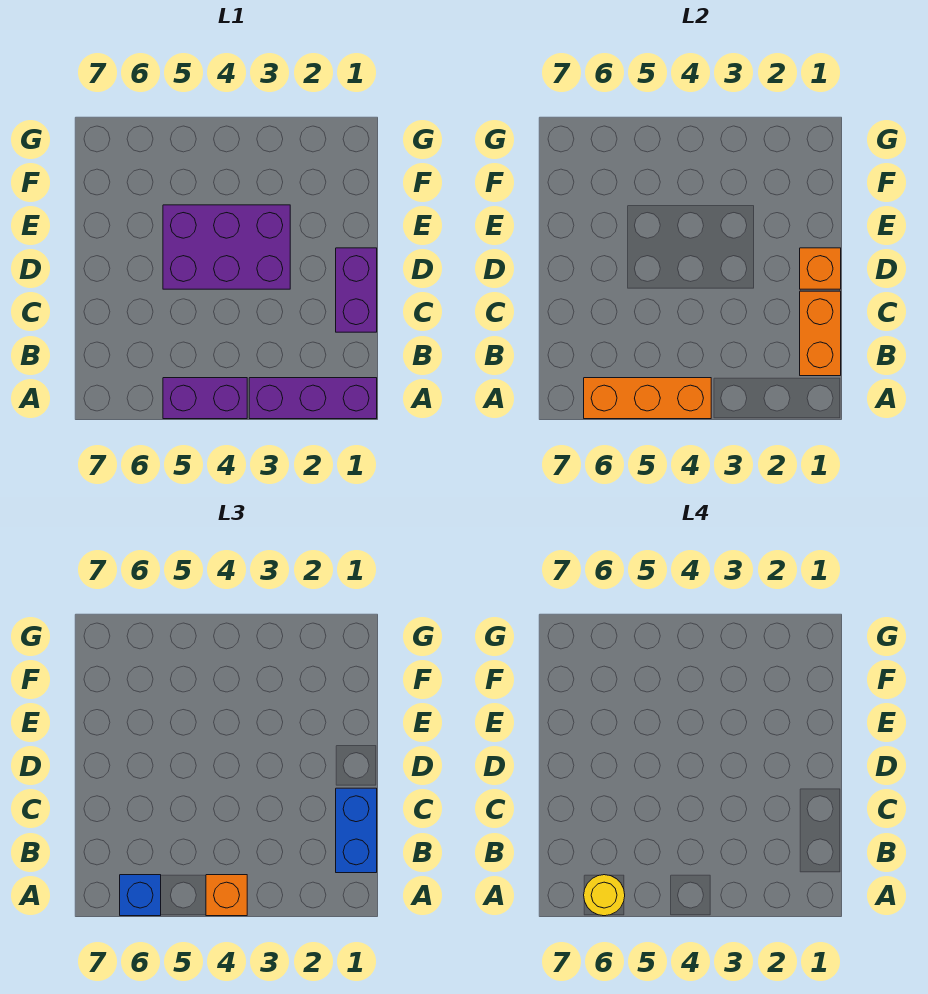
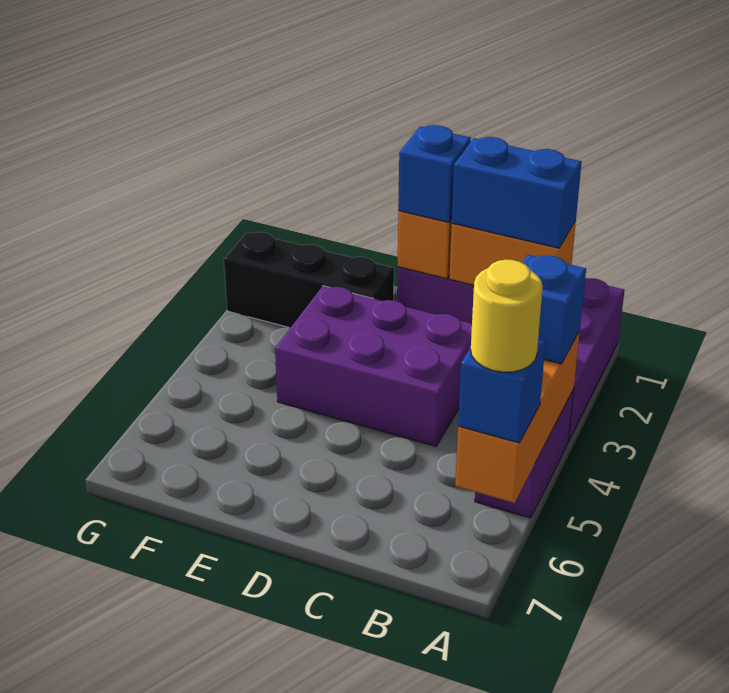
orange 1x1 brick [206,875,247,916] -> blue 1x1 brick [523,255,586,364]
none -> blue 1x1 brick [398,125,471,222]
purple 2x3 brick [163,205,290,289] -> purple 2x3 brick turned to [275,286,472,446]
none -> black 1x3 brick [224,232,394,328]

